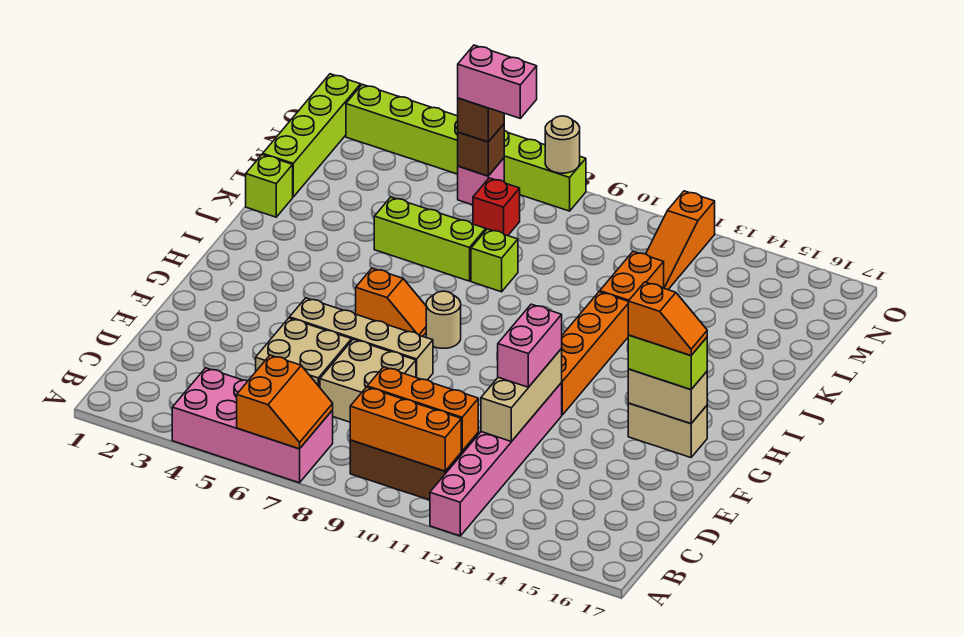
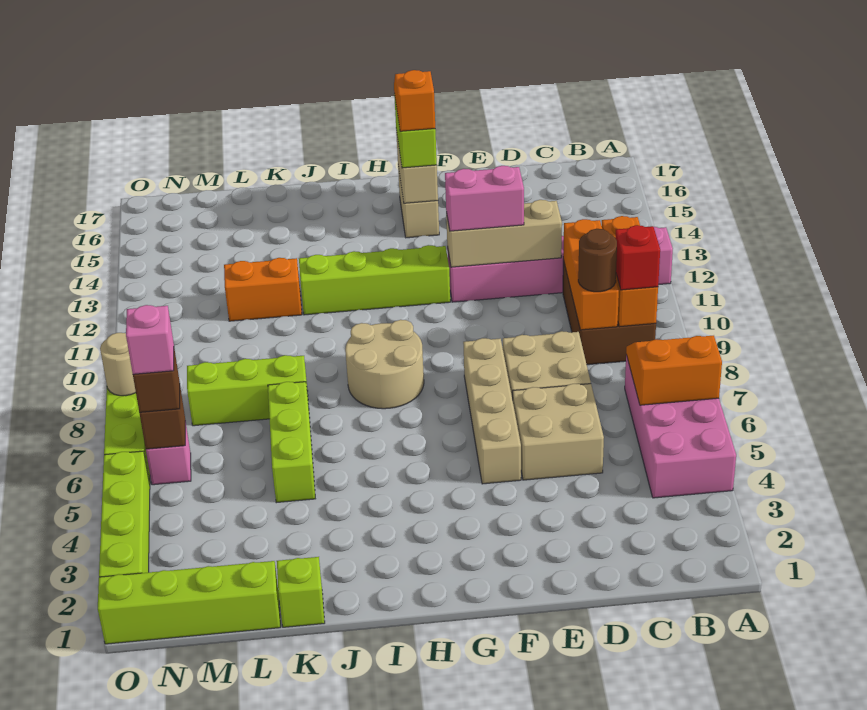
none -> brown 1x1 round brick [578,229,617,292]
orange 1x4 brick [561,292,628,415] -> lime 1x4 brick [299,245,450,315]
orange 1x2 slope [356,268,426,336] -> none
tan 1x1 round brick [426,291,461,348] -> tan 2x2 round brick [345,320,424,409]
lime 1x1 brick [471,229,518,292] -> lime 1x3 brick [187,355,309,426]
red 1x1 brick [473,178,520,236] -> red 1x1 brick moved to [615,225,660,290]
orange 1x3 slope [646,191,715,290] -> none
pink 1x2 brick [458,45,537,118] -> pink 1x1 brick [126,305,174,374]

